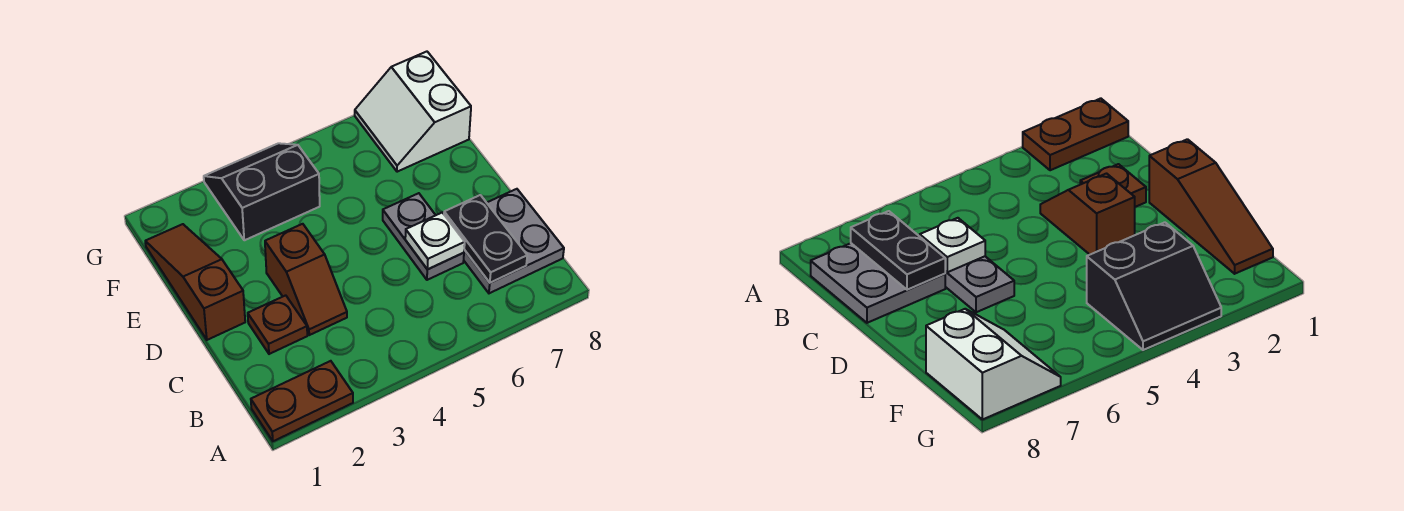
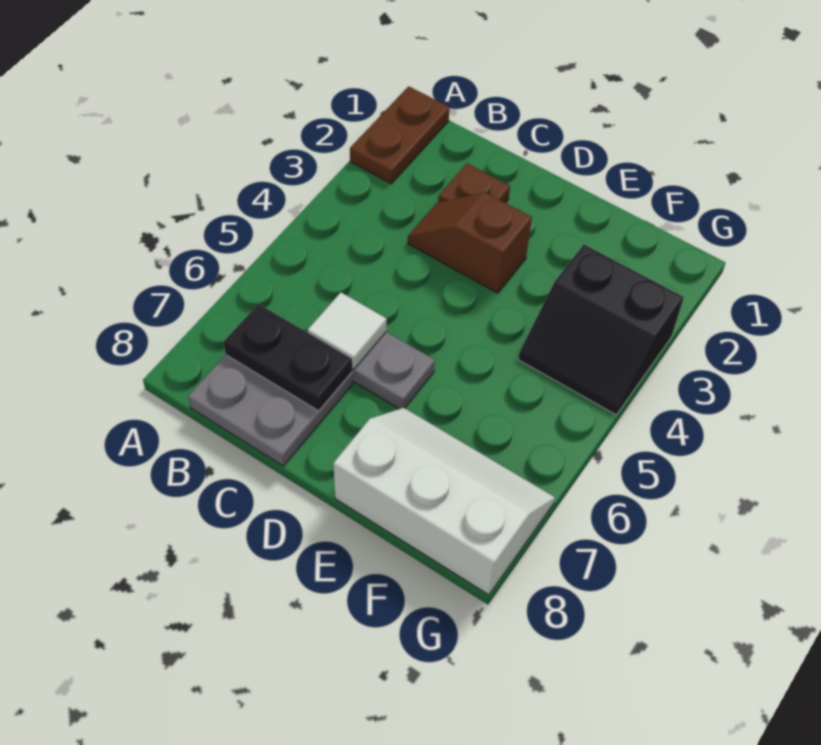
white 1x1 plate [405,212,465,269] -> white 1x1 tile [308,293,386,369]
brown 1x3 slope [145,224,245,340] -> none
black 2x2 slope [204,143,320,240] -> black 2x2 slope turned to [518,245,684,415]
white 2x2 slope [355,52,471,172] -> white 2x3 slope [333,408,555,595]

